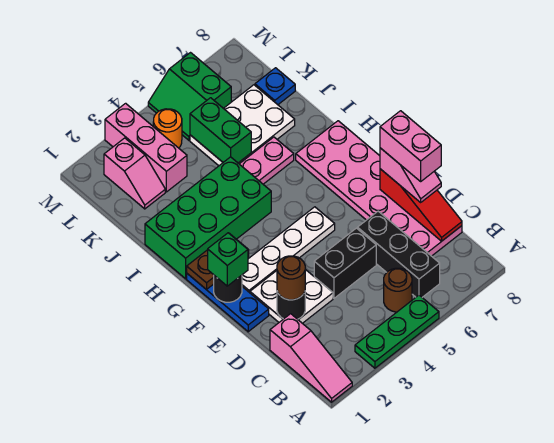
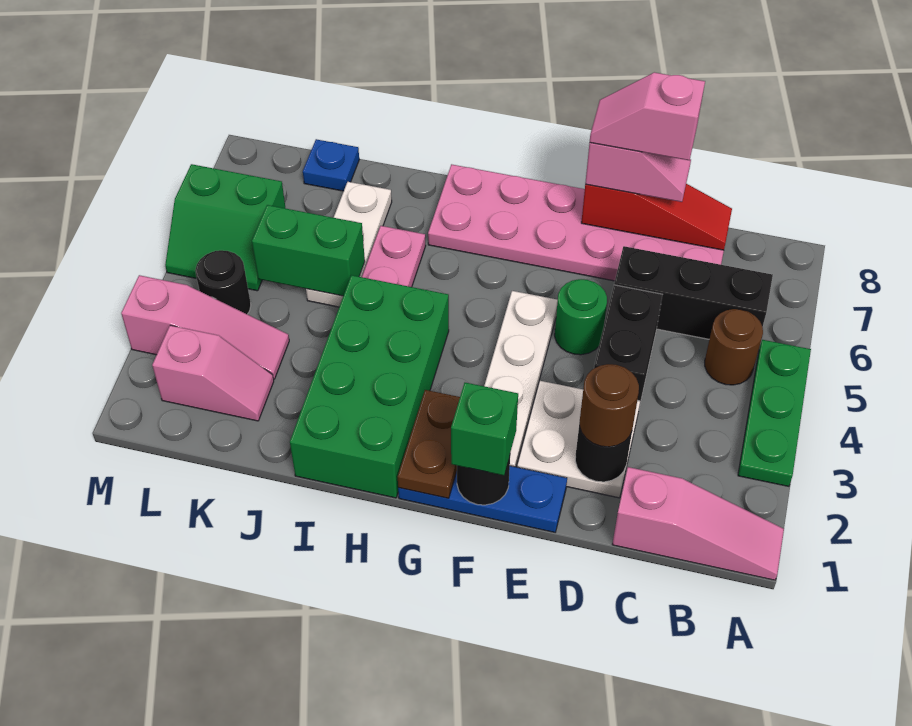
pink 1x2 brick [380,111,441,181] -> pink 1x2 slope [590,72,705,160]
none -> green 1x1 round brick [555,279,607,355]
white 2x3 plate [190,85,295,166] -> white 1x3 plate [306,182,392,307]
pink 1x3 brick [105,103,187,192] -> pink 1x3 slope [121,275,289,379]
orange 1x1 round brick [153,109,182,148] -> black 1x1 round brick [195,250,251,314]

